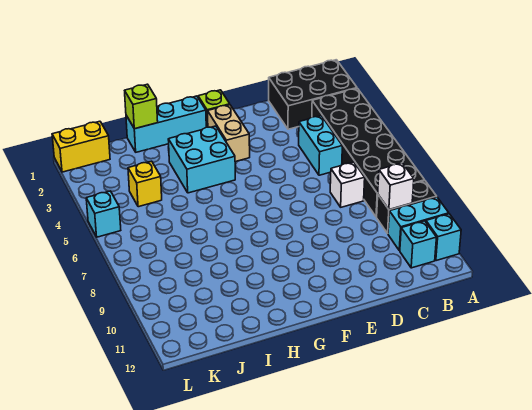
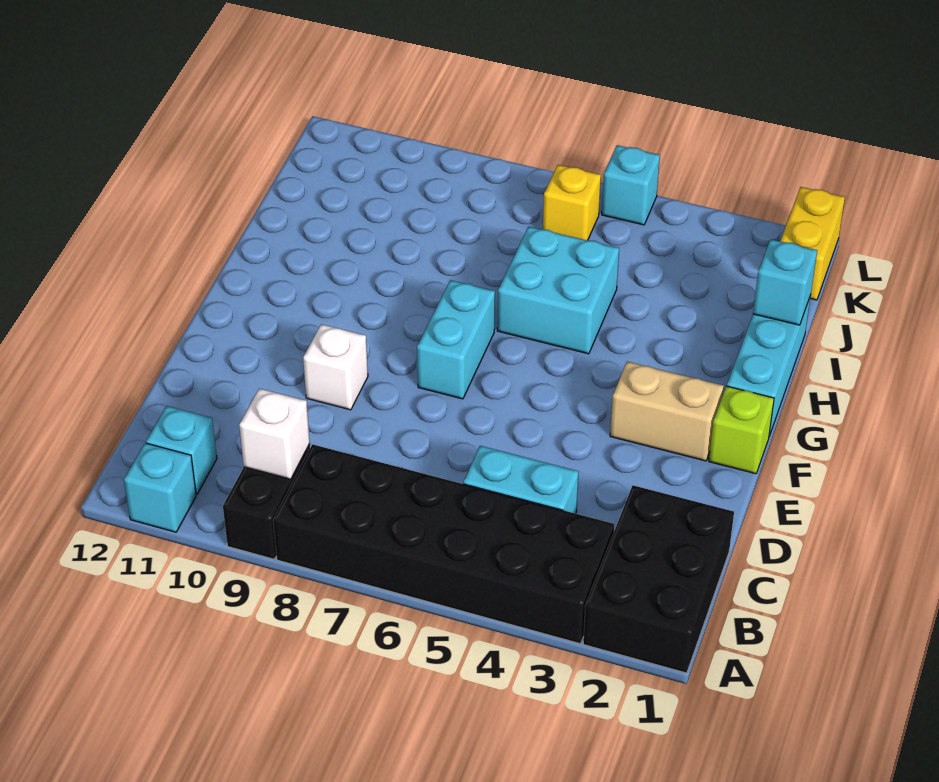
cyan 1x2 brick [388,197,449,251] -> cyan 1x2 brick moved to [417,280,495,399]
white 1x1 brick [330,162,365,207] -> white 1x1 brick moved to [303,324,368,410]
cyan 2x2 brick [168,126,235,193] -> cyan 2x2 brick moved to [497,227,619,354]
lime 1x1 brick [125,84,158,129] -> cyan 1x1 brick [753,239,817,325]
yellow 1x1 brick [128,161,162,207] -> yellow 1x1 brick moved to [543,165,601,240]

